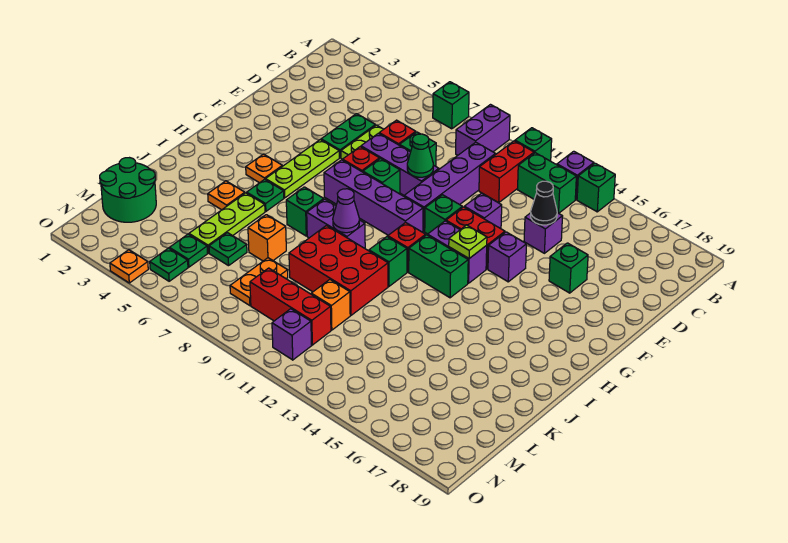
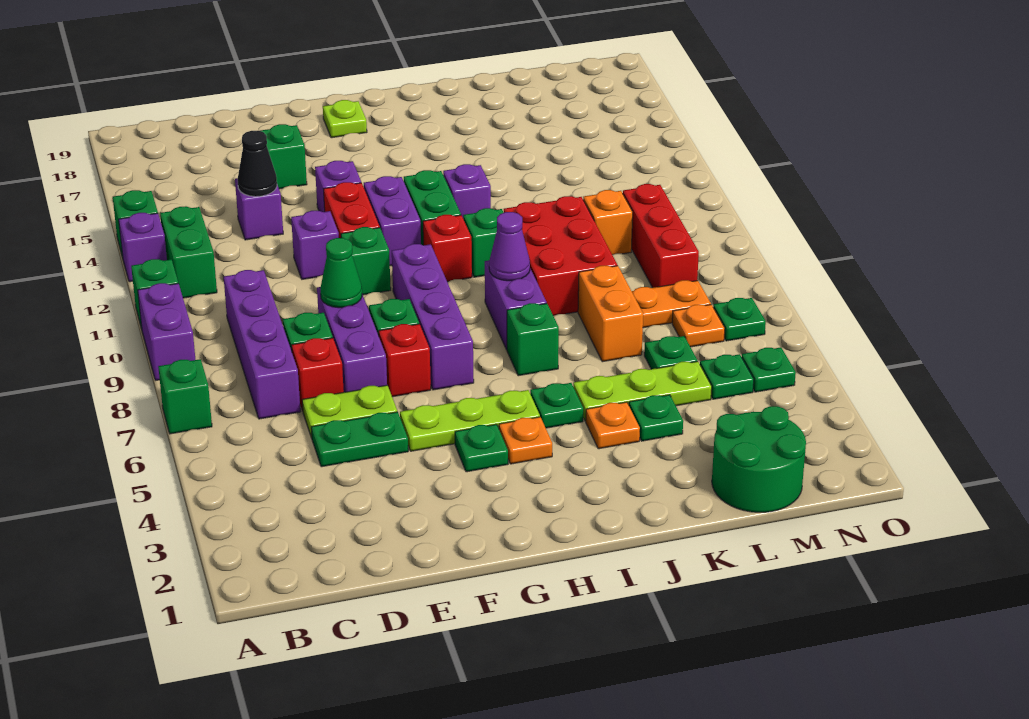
purple 1x2 brick [456,105,510,155] -> purple 1x2 brick turned to [138,283,195,380]
red 1x2 brick [479,141,534,203] -> none
purple 1x4 brick [404,142,496,231] -> purple 1x4 brick turned to [224,270,300,419]
none -> green 1x1 plate [455,424,508,472]
lime 1x1 plate [449,225,487,258] -> lime 1x1 plate moved to [323,100,367,138]
none -> green 1x1 plate [629,395,683,441]
orange 1x1 brick [248,215,286,261] -> orange 1x2 brick [578,266,643,362]
none -> green 1x1 plate [713,298,766,341]
purple 1x1 brick [272,309,312,360] -> purple 1x1 brick moved to [443,164,491,217]
orange 1x1 plate [110,250,148,283] -> orange 1x1 plate moved to [672,305,725,347]

